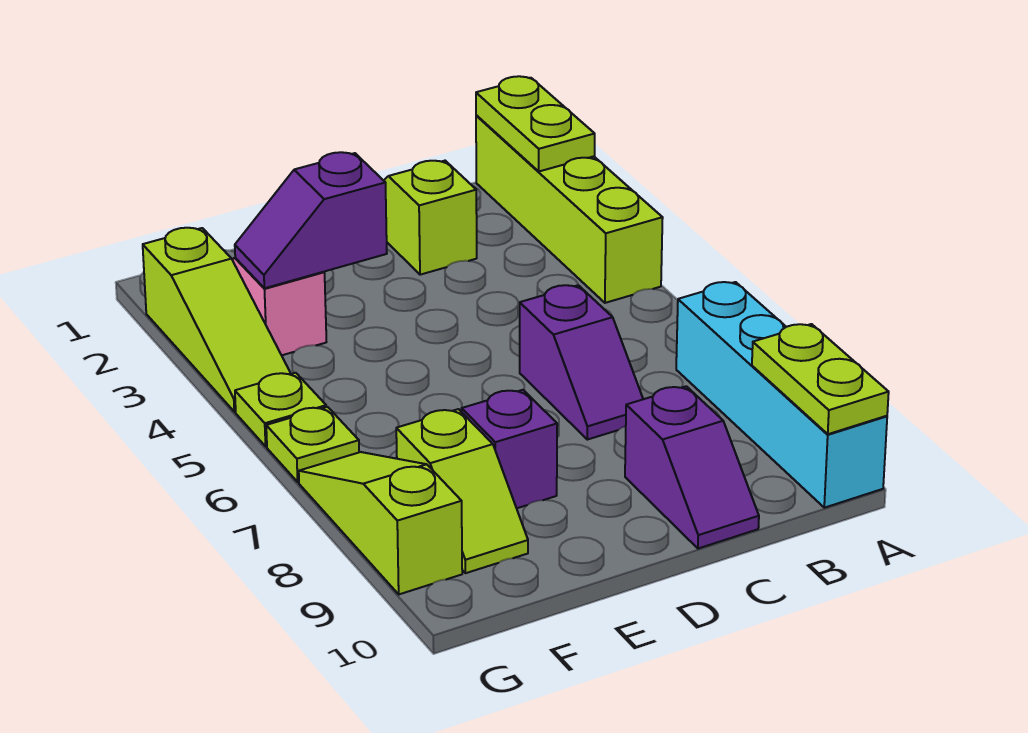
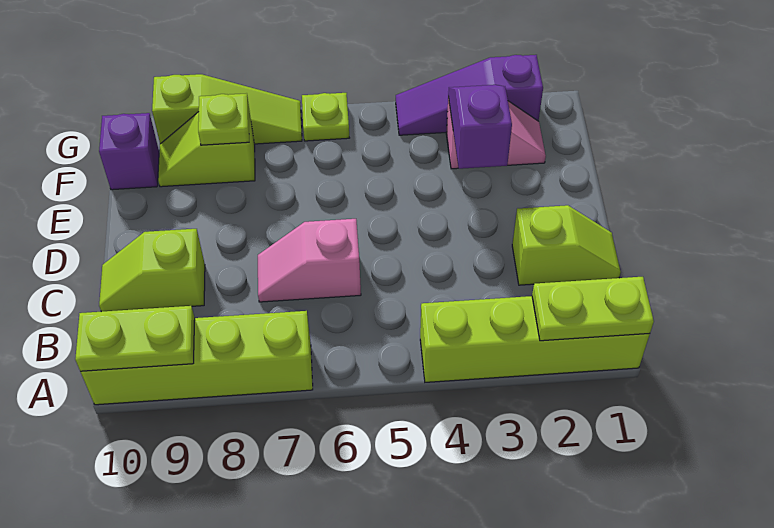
cyan 1x4 brick [676,282,887,508] -> lime 1x4 brick [81,311,313,405]
purple 1x2 slope [520,285,643,440] -> pink 1x2 slope [258,219,361,302]
purple 1x2 slope [625,386,759,549] -> lime 1x2 slope [99,229,205,312]
purple 1x1 brick [462,390,557,508] -> purple 1x1 brick moved to [99,113,159,190]
lime 1x3 slope [143,228,291,412] -> purple 1x3 slope [396,55,543,135]
lime 1x1 plate [235,373,326,446] -> lime 1x1 plate moved to [198,93,249,145]

